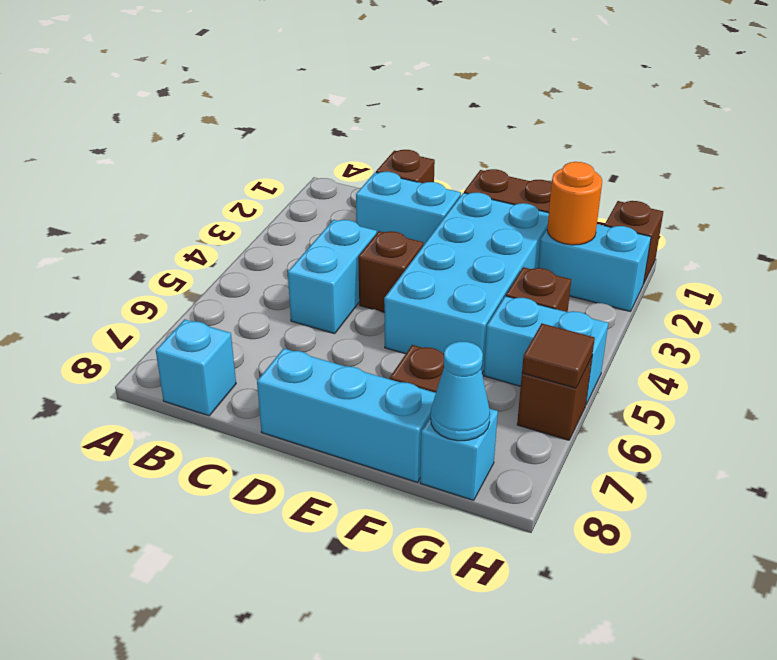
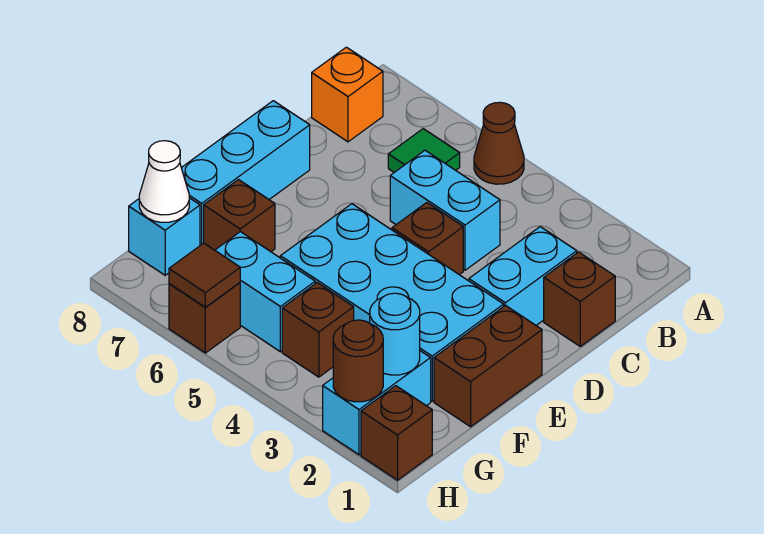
none -> brown 1x1 cone [474,102,524,184]
none -> green 1x1 tile [388,129,460,172]
cyan 1x1 brick [156,319,236,416] -> orange 1x1 brick [312,47,383,142]
orange 1x1 round brick [547,162,602,245] -> cyan 1x1 round brick [370,293,420,375]
cyan 1x2 brick [484,296,608,404] -> cyan 1x2 brick turned to [215,232,315,352]
cyan 1x1 cone [431,341,490,441] -> white 1x1 cone [139,141,189,222]
none -> brown 1x1 round brick [333,320,383,402]

